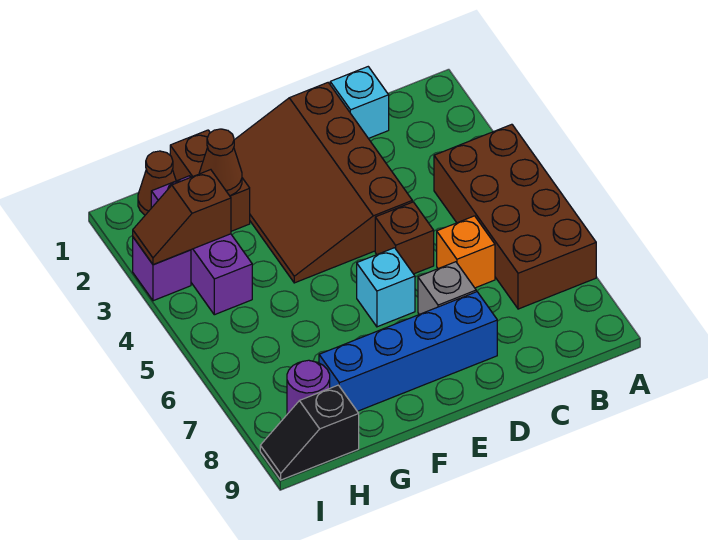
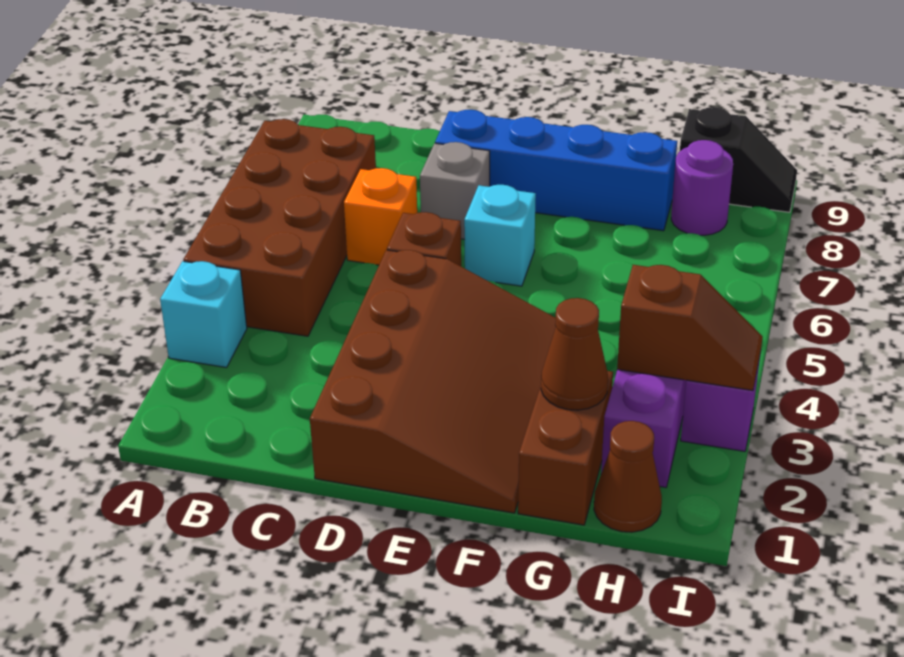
cyan 1x1 brick [330,67,389,139] -> cyan 1x1 brick moved to [160,261,247,368]

